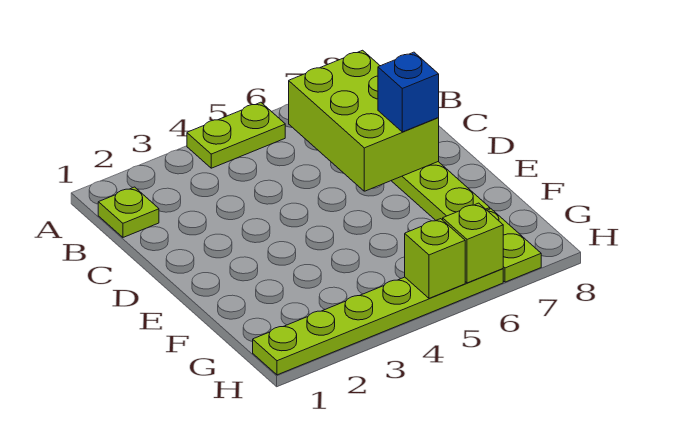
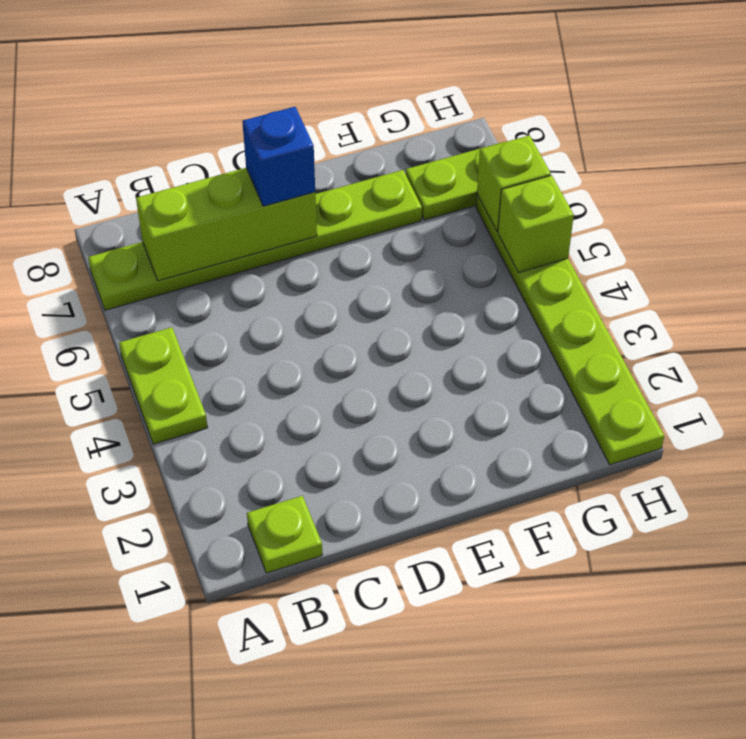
lime 2x3 brick [289,50,439,191] -> lime 1x3 brick [136,168,317,281]

